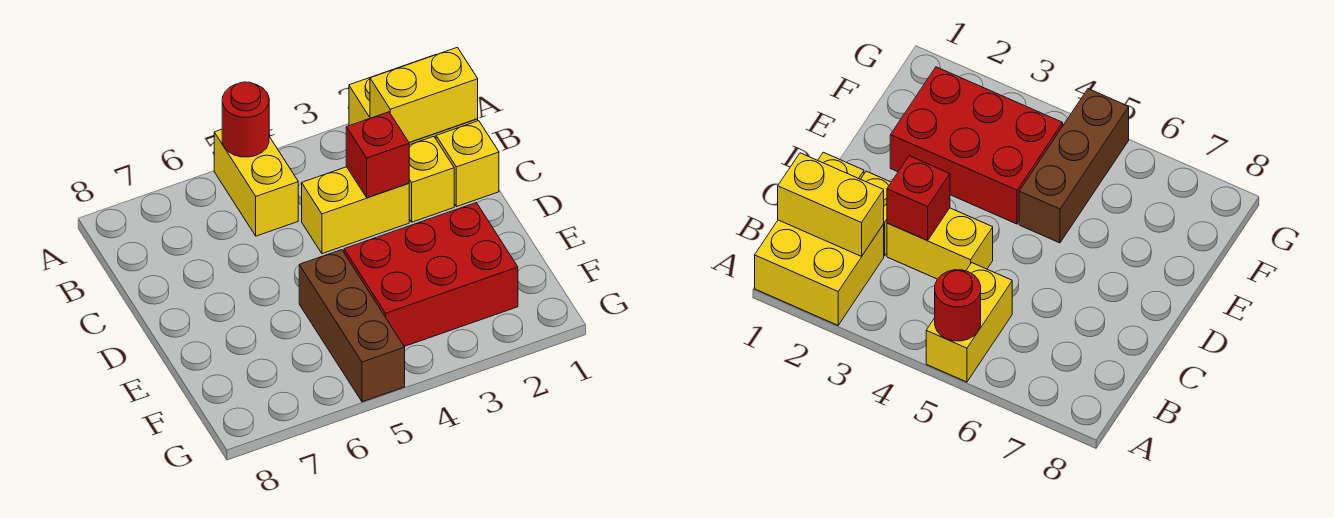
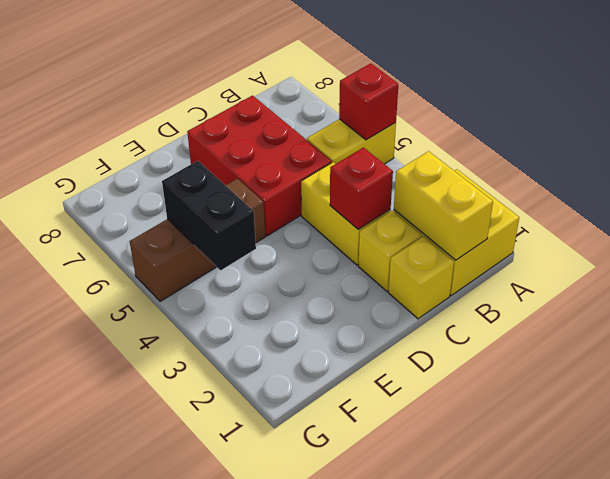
red 1x1 round brick [222,82,269,157] -> red 1x1 brick [339,63,398,140]
red 2x3 brick [344,203,518,347] -> red 2x3 brick moved to [187,96,332,236]
none -> black 1x2 brick [162,161,256,270]

